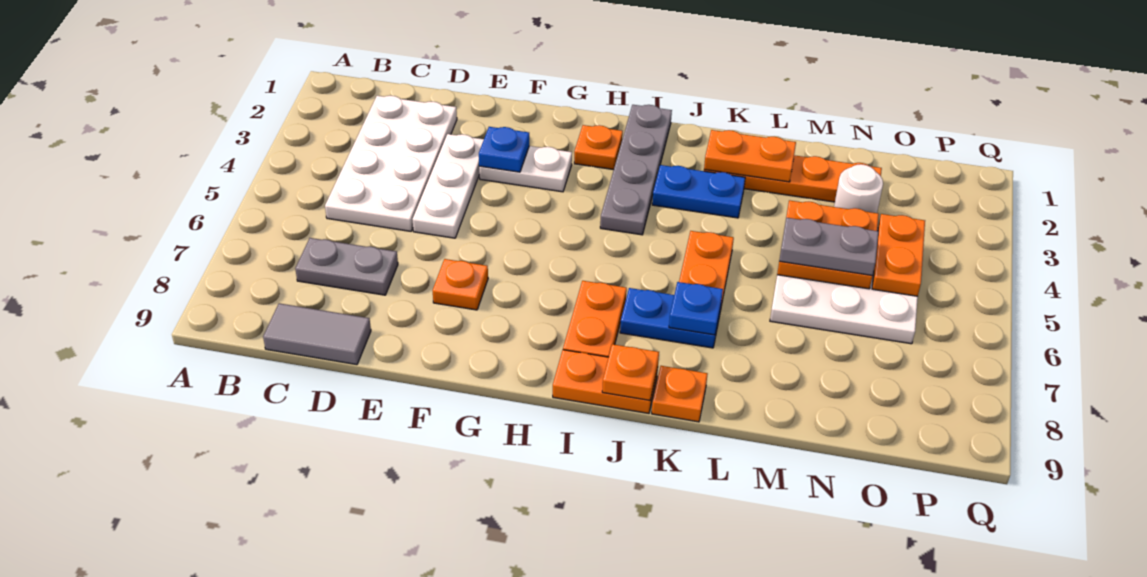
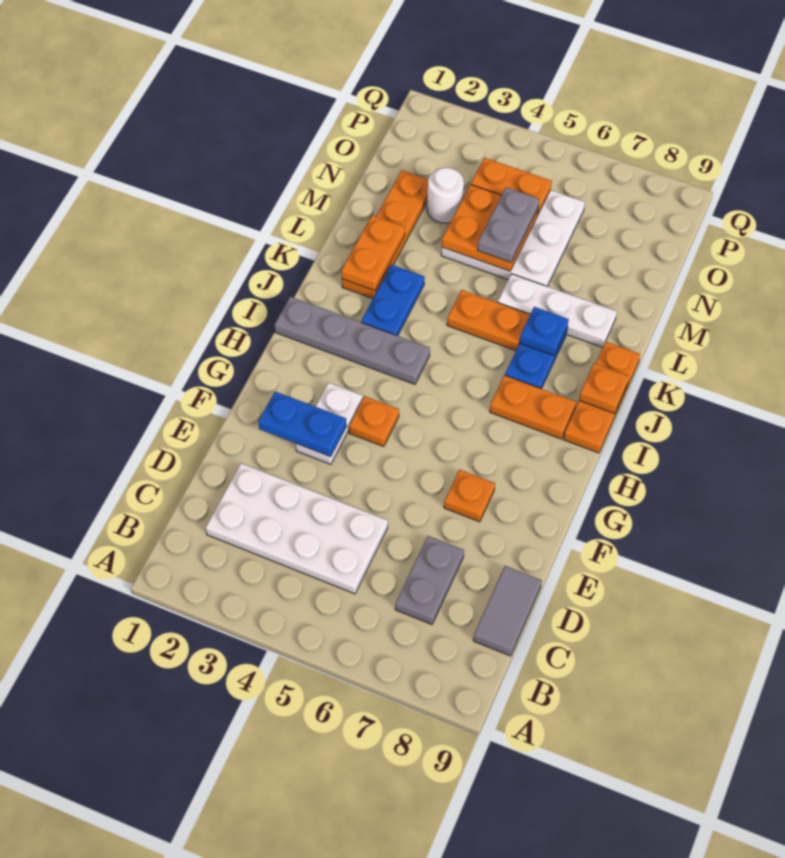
white 1x3 plate [413,134,484,238] -> white 1x3 plate moved to [498,274,617,347]
blue 1x1 plate [479,127,529,172] -> blue 1x2 plate [258,392,346,457]
orange 1x1 plate [574,125,623,170] -> orange 1x1 plate moved to [349,396,399,447]

